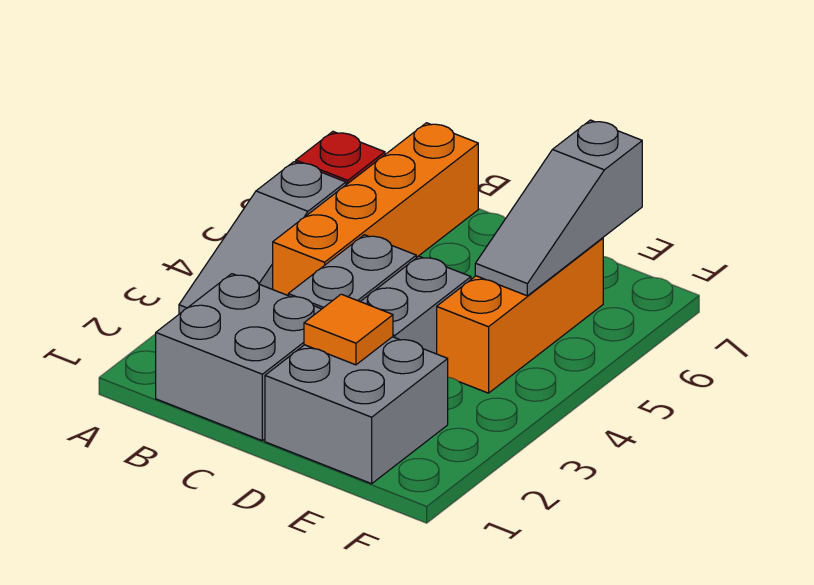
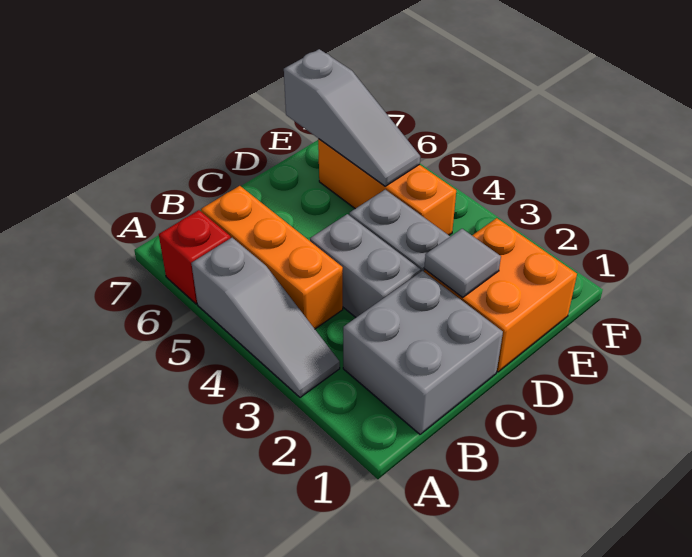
orange 1x4 brick [273,123,478,295] -> orange 1x3 brick [201,186,343,329]
grey 2x2 brick [265,337,448,484] -> orange 2x2 brick [424,218,577,372]
orange 1x1 tile [304,294,393,365] -> grey 1x1 tile [424,229,501,297]

